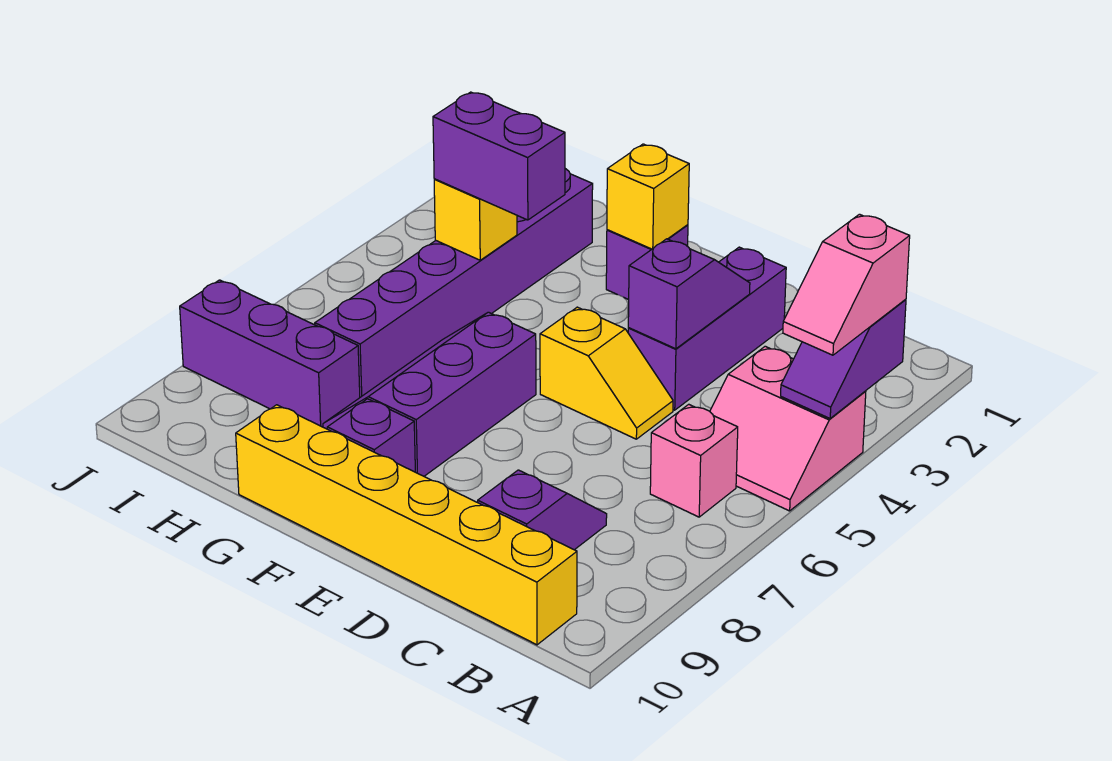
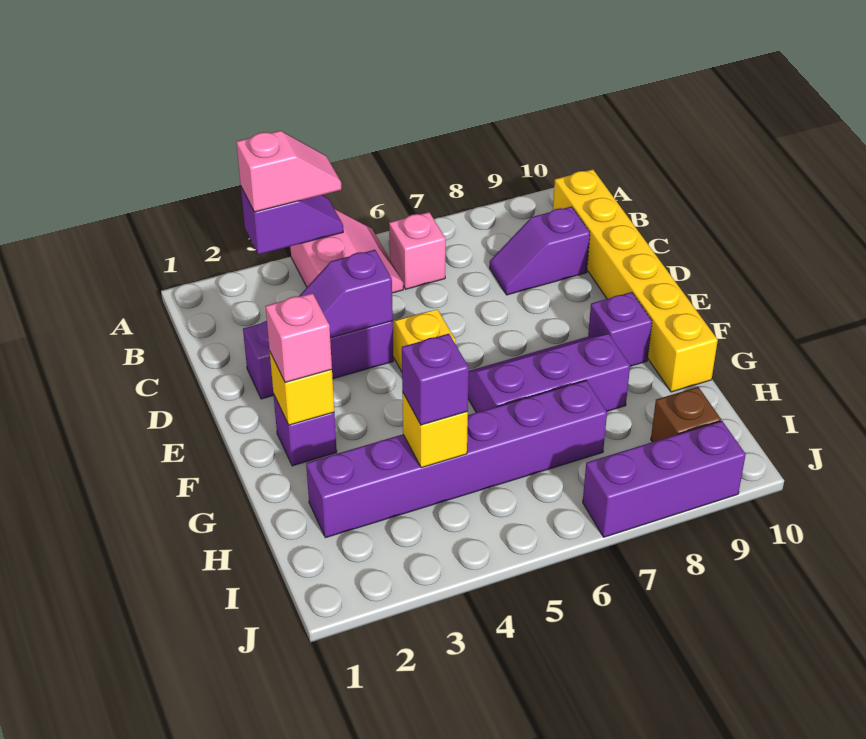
none -> pink 1x1 brick [266,293,332,383]
purple 2x3 slope [323,312,536,476] -> purple 2x3 slope turned to [468,334,630,412]
purple 1x2 brick [433,92,565,220] -> purple 1x1 brick [402,334,469,425]
purple 1x3 brick [180,280,360,427] -> purple 1x3 brick turned to [583,421,746,537]
none -> brown 1x1 brick [651,387,721,442]

